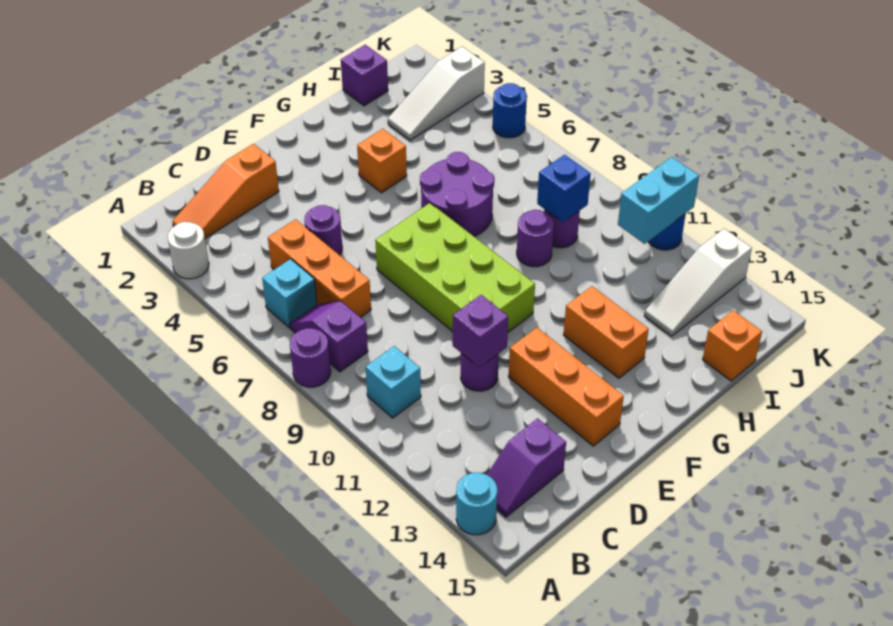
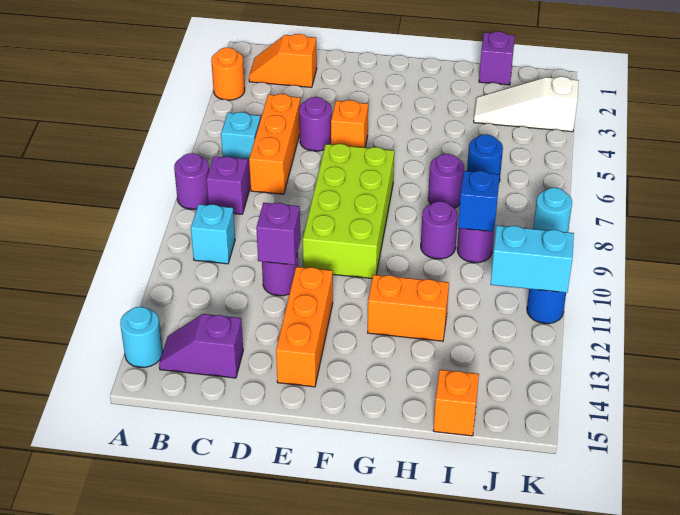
white 1x1 round brick [168,222,209,279] -> orange 1x1 round brick [211,48,245,100]
orange 1x3 slope [172,144,279,238] -> orange 1x2 slope [249,34,317,87]
orange 1x1 brick [357,129,407,193] -> orange 1x1 brick moved to [331,100,368,148]
purple 2x2 round brick [420,152,494,237] -> purple 1x1 round brick [428,154,464,208]
orange 1x2 brick [564,286,649,378] -> orange 1x2 brick turned to [368,275,449,341]
white 1x3 slope [644,229,752,336] -> none
blue 1x1 round brick [493,83,527,138] -> blue 1x1 round brick moved to [467,134,503,181]
none -> cyan 1x1 round brick [533,188,572,232]

